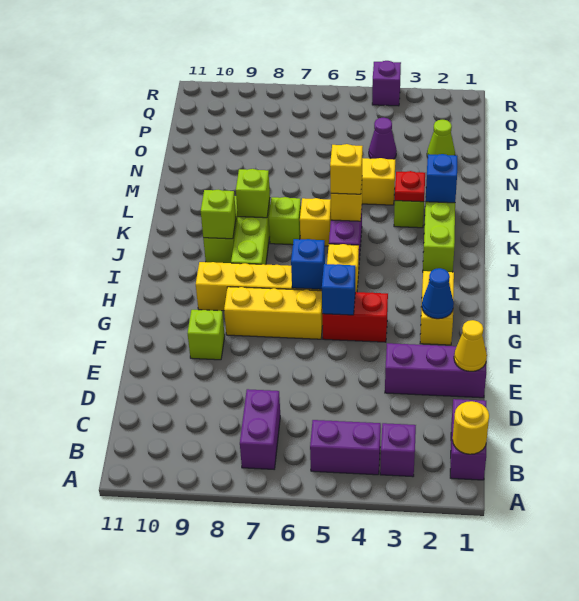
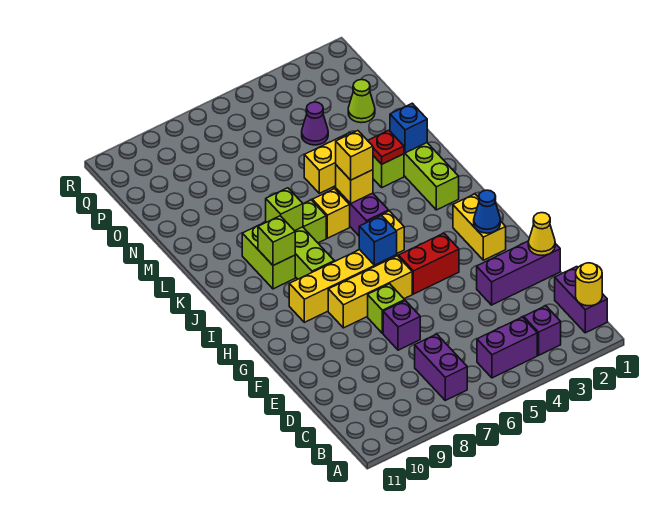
lime 1x1 brick [188,310,225,360] -> lime 1x1 brick moved to [368,284,405,333]
blue 1x1 brick [321,264,355,315] -> none
purple 1x1 brick [372,61,401,106] -> purple 1x1 brick moved to [383,301,420,350]

